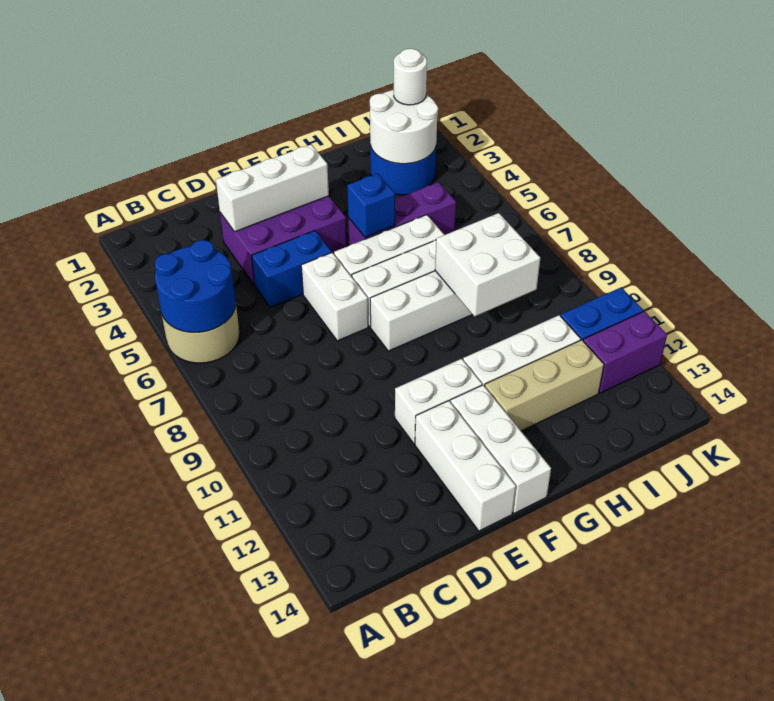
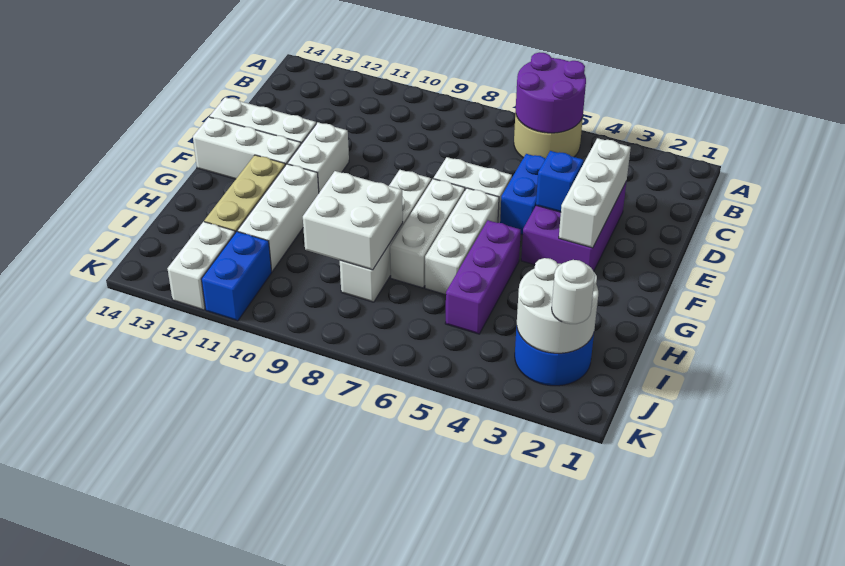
blue 2x2 round brick [155,240,236,332] -> purple 2x2 round brick [516,52,586,133]
blue 1x1 brick [347,173,395,238] -> blue 1x1 brick moved to [536,151,584,212]
purple 1x2 brick [583,311,667,393] -> white 1x2 brick [167,222,235,310]

